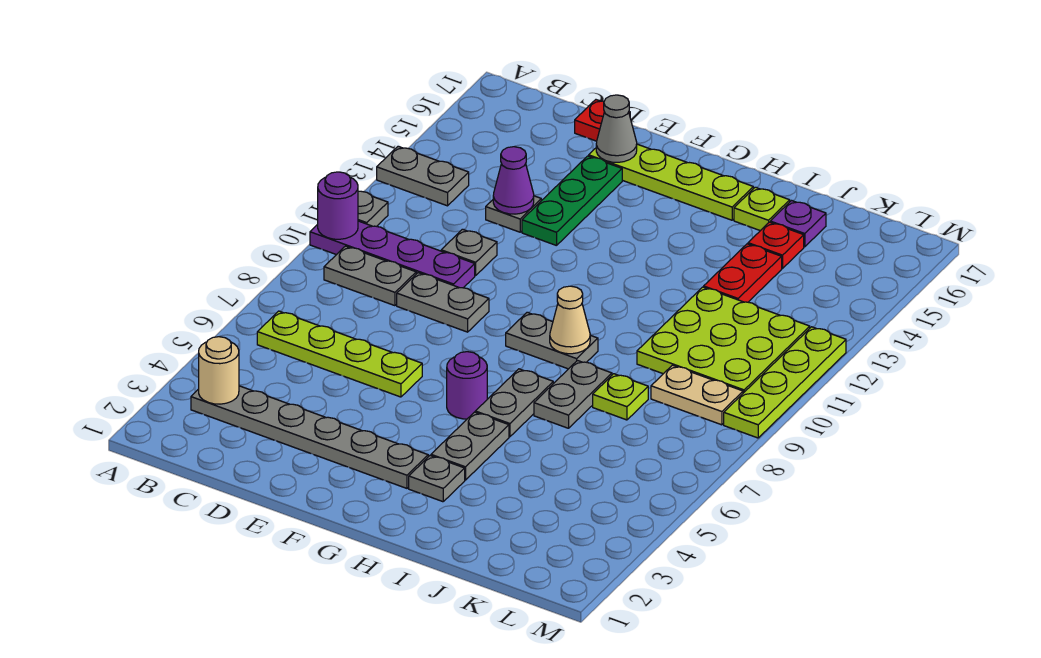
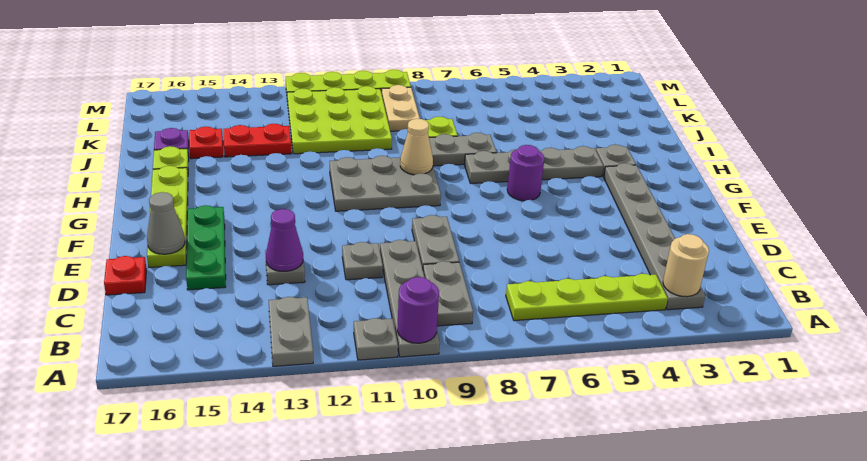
purple 1x4 plate [310,221,475,288] -> grey 1x4 plate [380,240,440,357]
lime 1x4 plate [257,311,422,397] -> lime 1x4 plate turned to [506,274,668,321]
green 1x3 plate [522,156,622,246] -> green 1x3 plate turned to [186,205,226,290]
grey 1x2 plate [506,312,598,369] -> grey 2x3 plate [330,156,441,211]

